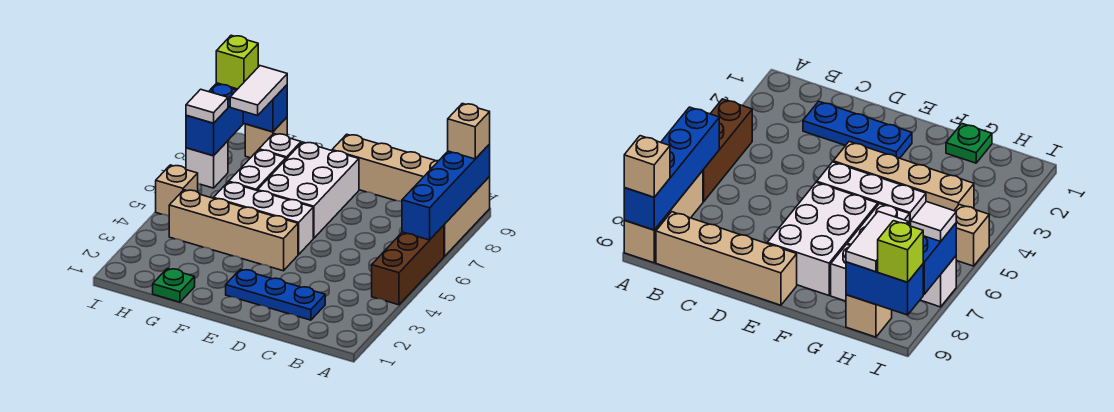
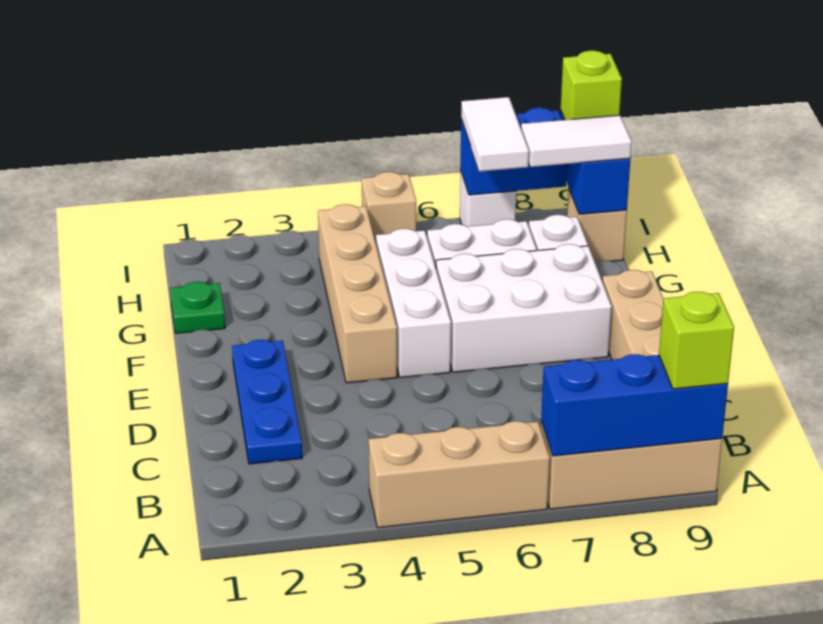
brown 1x3 brick [372,225,444,305] -> tan 1x3 brick [369,421,550,528]
blue 1x4 brick [402,144,490,240] -> blue 1x3 brick [541,354,728,456]
tan 1x1 brick [448,104,490,159] -> lime 1x1 brick [659,292,734,389]
white 1x1 tile [186,89,228,123] -> white 1x2 tile [461,97,529,172]

